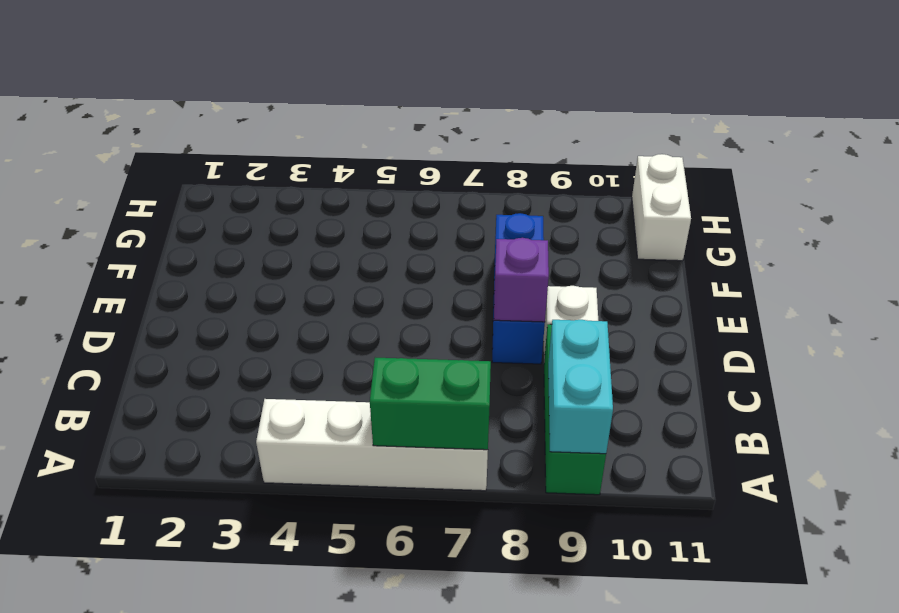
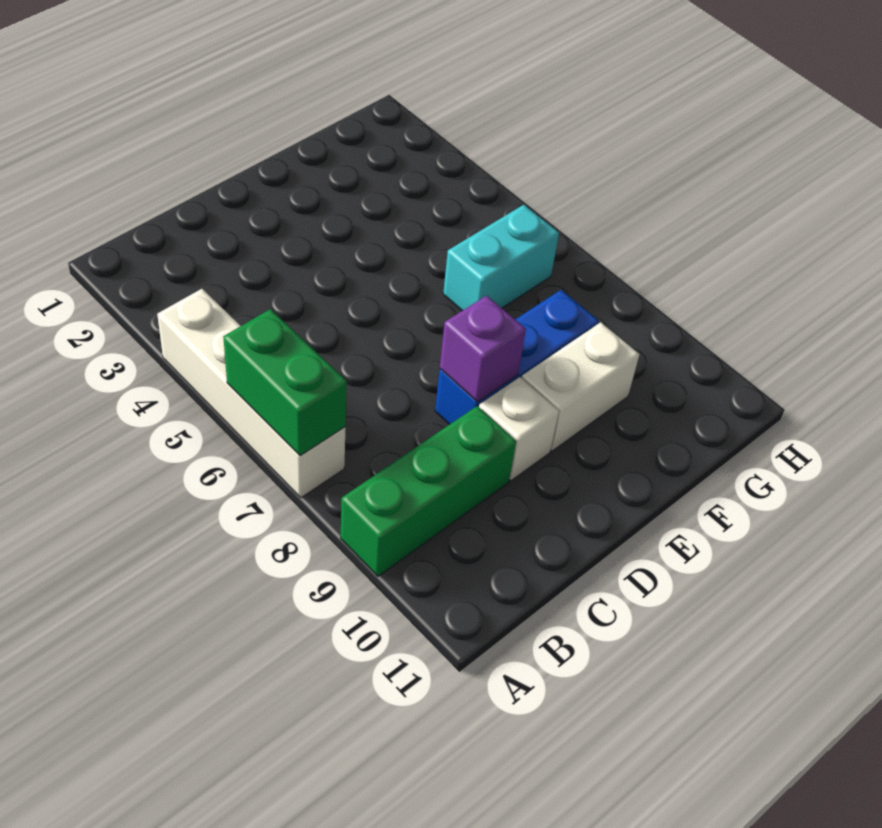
cyan 1x2 brick [548,320,613,454] -> cyan 1x2 brick moved to [443,205,559,311]
white 1x2 brick [632,154,691,261] -> white 1x2 brick moved to [522,322,639,451]

